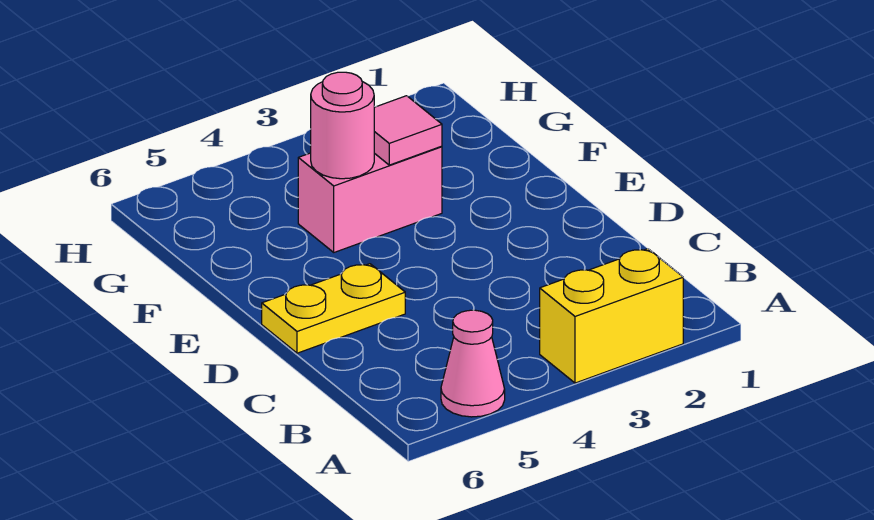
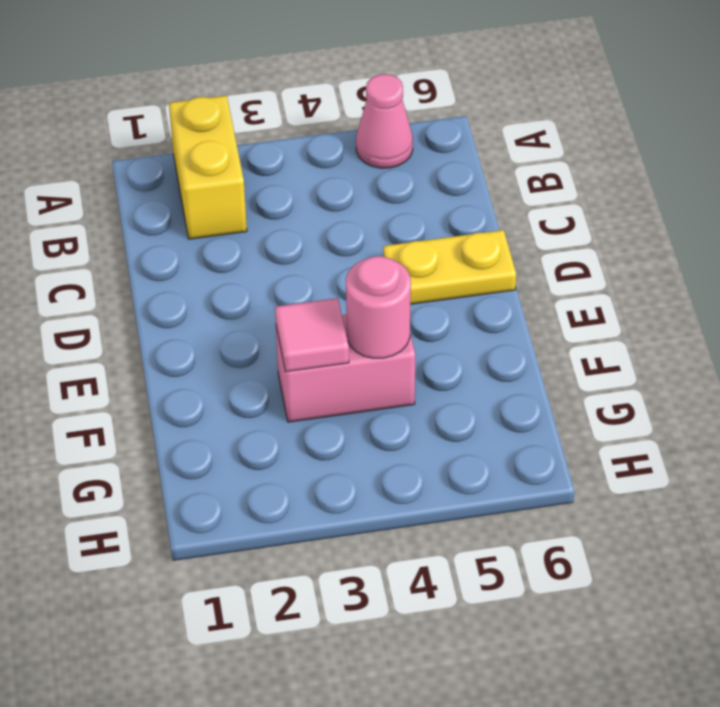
yellow 1x2 brick [540,249,683,383] -> yellow 1x2 brick turned to [169,95,247,239]

